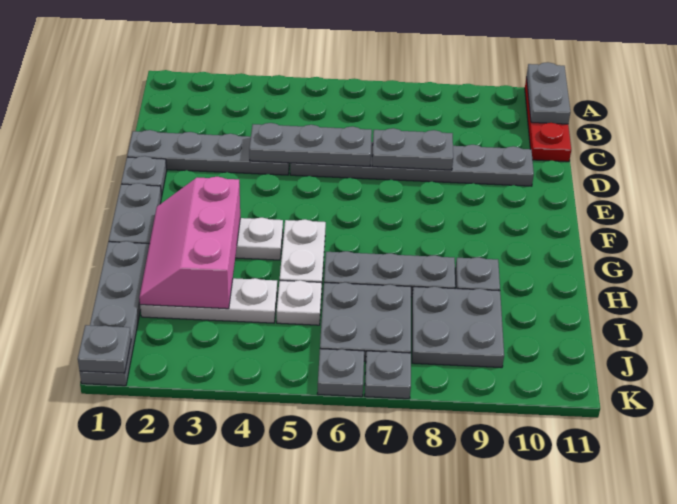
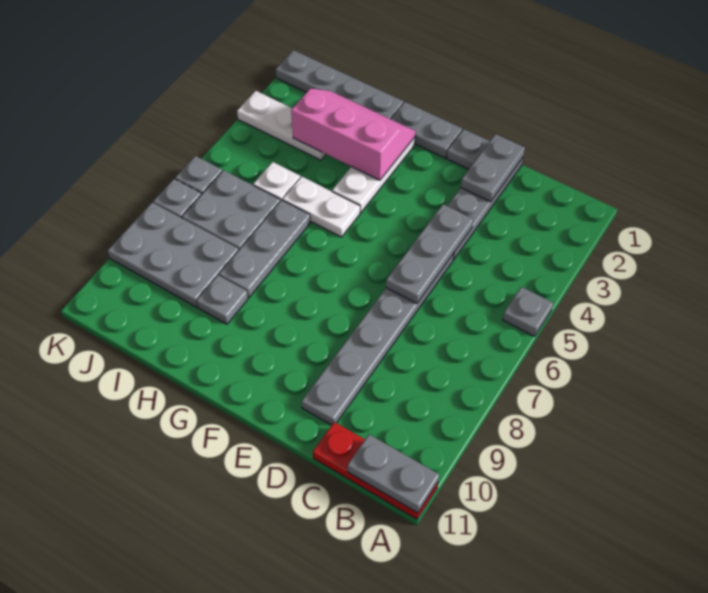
grey 1x2 plate [372,128,453,170] -> grey 1x2 plate moved to [461,134,525,202]
white 1x3 plate [140,278,277,323] -> white 1x3 plate turned to [237,91,326,160]
grey 2x2 plate [412,287,504,368] -> grey 2x3 plate [108,203,239,307]
grey 1x1 plate [78,325,131,373] -> grey 1x1 plate moved to [503,287,553,336]

